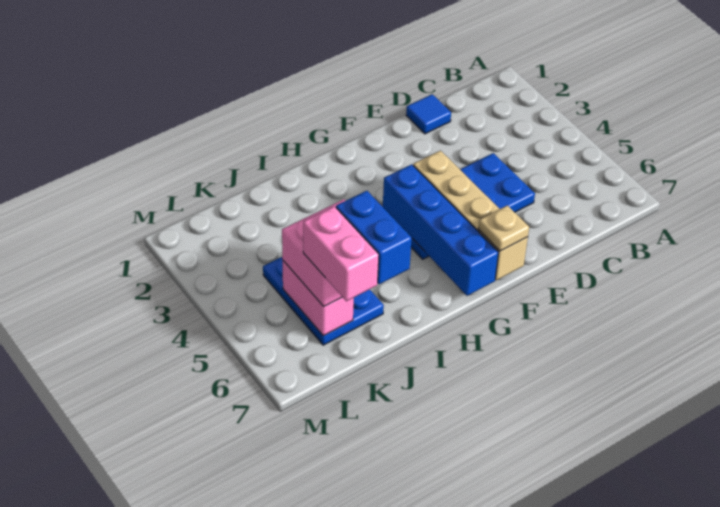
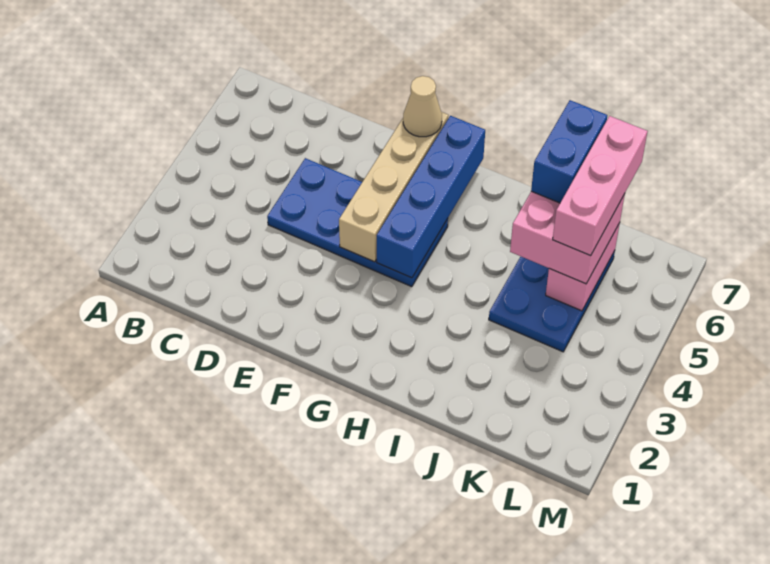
blue 1x1 tile [406,94,451,134] -> none
tan 1x1 plate [478,205,529,251] -> tan 1x1 cone [403,76,442,137]
pink 1x2 brick [303,206,379,301] -> pink 1x3 brick [553,116,648,256]

